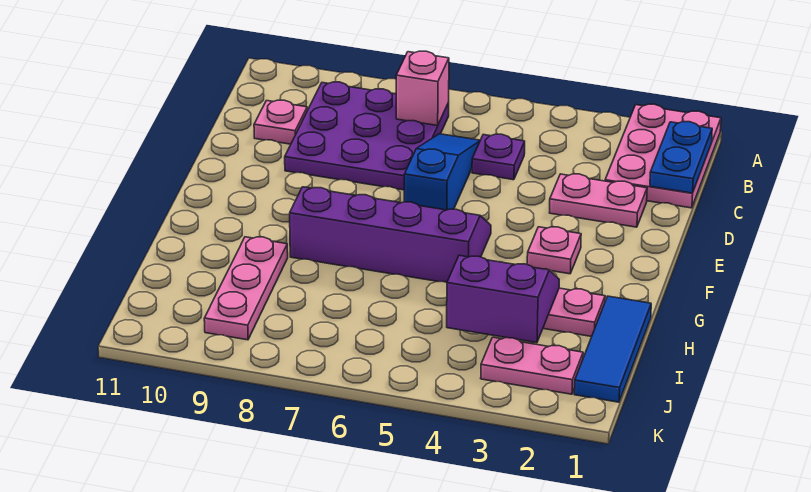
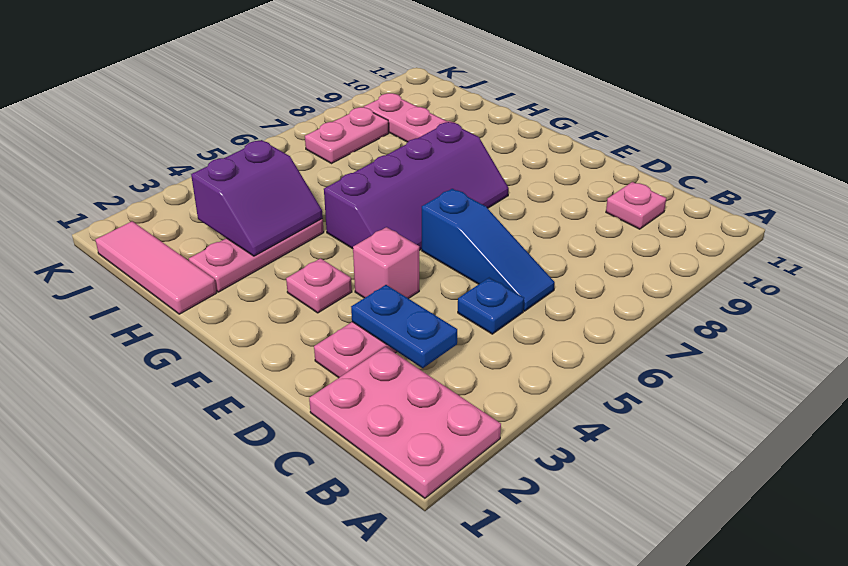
blue 1x2 plate [650,122,712,193] -> blue 1x2 plate moved to [351,285,457,368]
purple 3x3 plate [285,82,449,190] -> none
pink 1x1 brick [396,51,449,126] -> pink 1x1 brick moved to [353,227,419,299]
purple 1x1 plate [472,134,525,180] -> blue 1x1 plate [458,278,524,334]
blue 1x3 tile [574,296,651,402] -> pink 1x3 tile [95,221,216,314]
pink 1x2 plate [481,337,583,394] -> pink 1x2 plate moved to [305,107,389,163]

